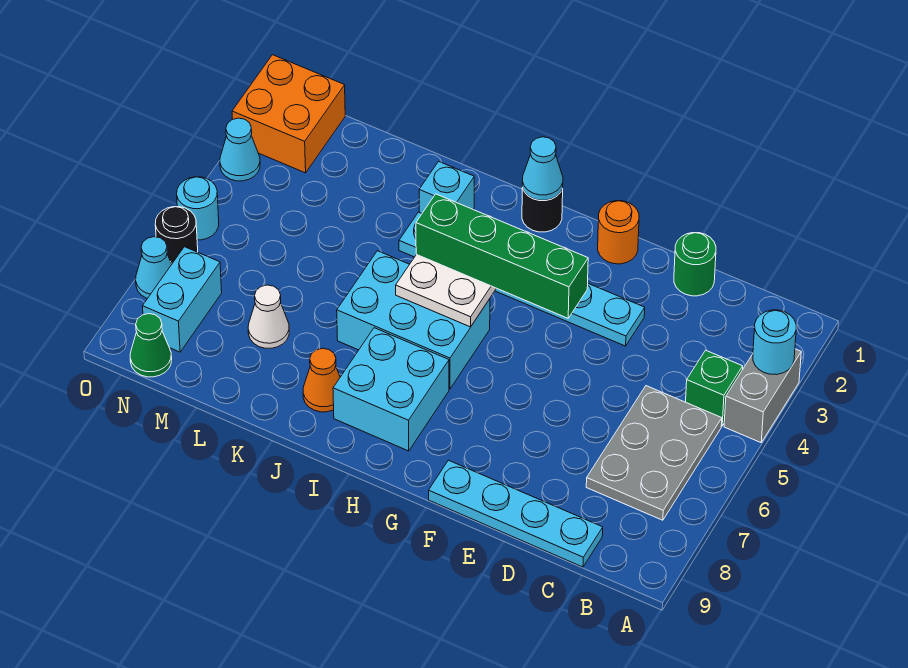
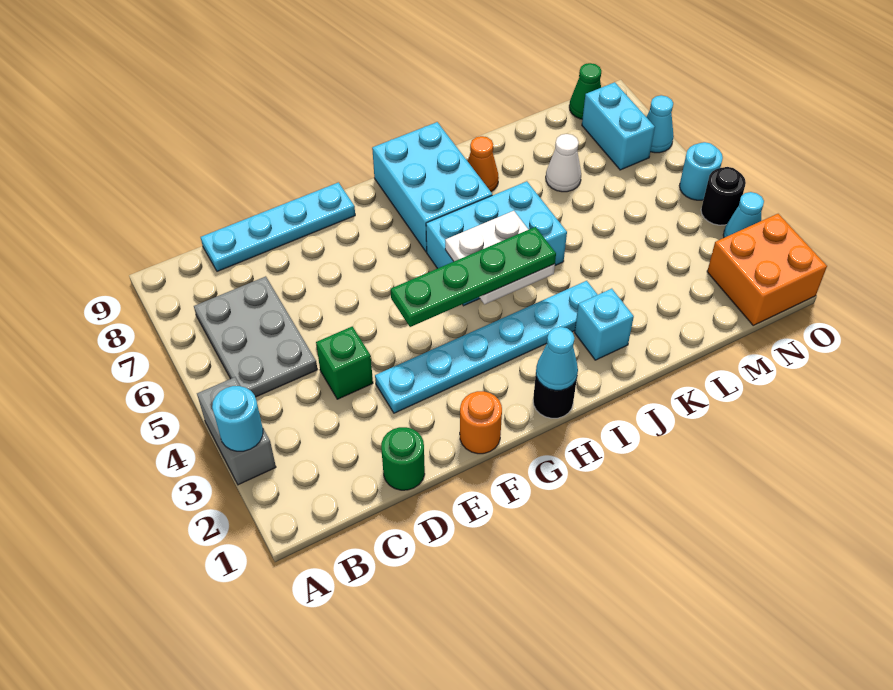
green 1x1 brick [686,350,743,426] -> green 1x1 brick moved to [316,326,373,399]
green 1x4 brick [416,194,588,318] -> green 1x4 plate [391,227,556,327]
cyan 2x2 brick [333,328,449,451] -> cyan 2x3 brick [372,122,492,252]
black 1x1 round brick [155,207,198,264] -> black 1x1 round brick moved to [701,167,746,225]

